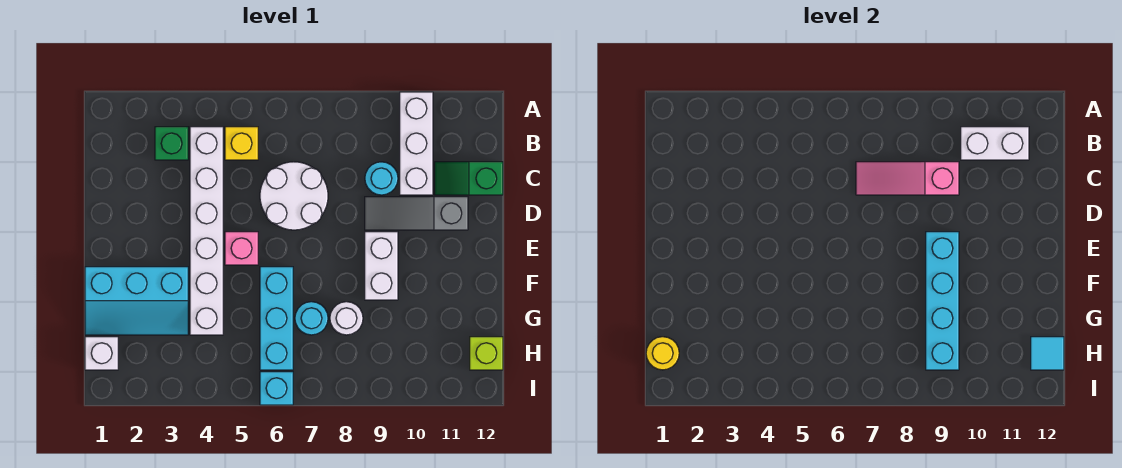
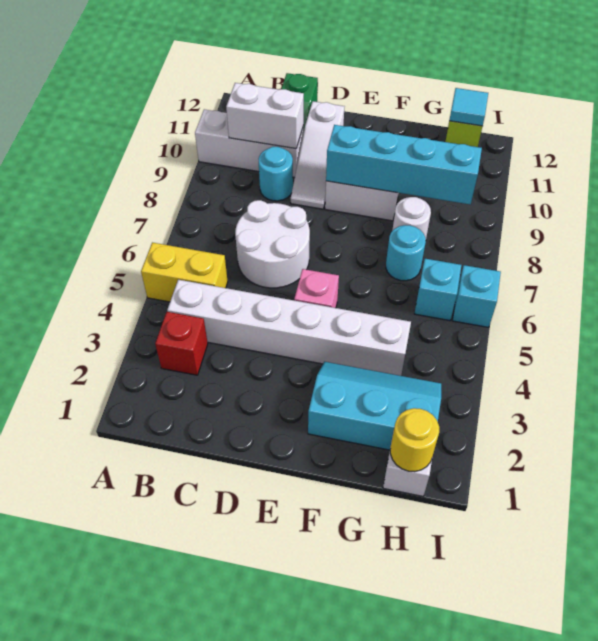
green 1x1 brick [155,127,188,160] -> red 1x1 brick [155,312,208,375]
yellow 1x1 brick [225,127,258,160] -> yellow 1x2 brick [141,243,228,302]
white 1x2 brick [961,127,1029,160] -> white 1x2 brick turned to [226,83,304,149]
pink 1x3 slope [856,162,959,195] -> none
grey 1x3 slope [365,197,468,230] -> white 1x3 slope [291,101,344,209]
cyan 2x3 slope [85,267,188,335] -> cyan 2x3 slope turned to [308,362,441,450]
cyan 1x3 brick [260,267,293,370] -> cyan 1x1 brick [414,259,461,320]

